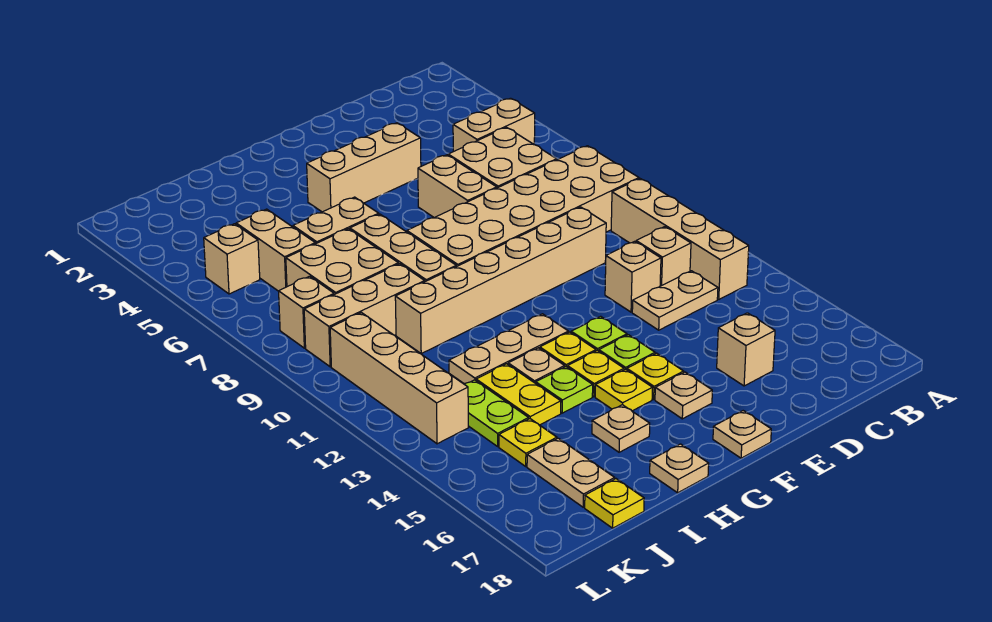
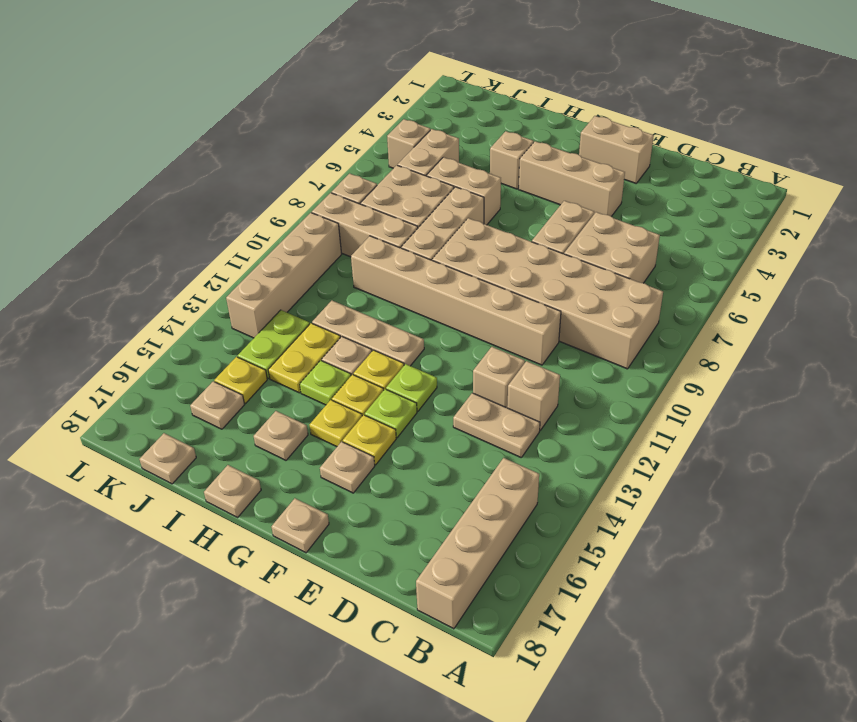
tan 1x2 brick [453,98,535,152] -> tan 1x2 brick moved to [579,116,654,183]
tan 1x4 brick [611,179,749,299] -> tan 1x4 brick moved to [416,458,539,629]
tan 1x1 brick [717,313,775,386] -> tan 1x1 brick moved to [490,131,534,189]
tan 1x2 plate [527,438,615,507] -> tan 1x1 plate [190,381,244,429]
yellow 1x1 plate [585,479,644,528] -> tan 1x1 plate [139,433,196,484]

